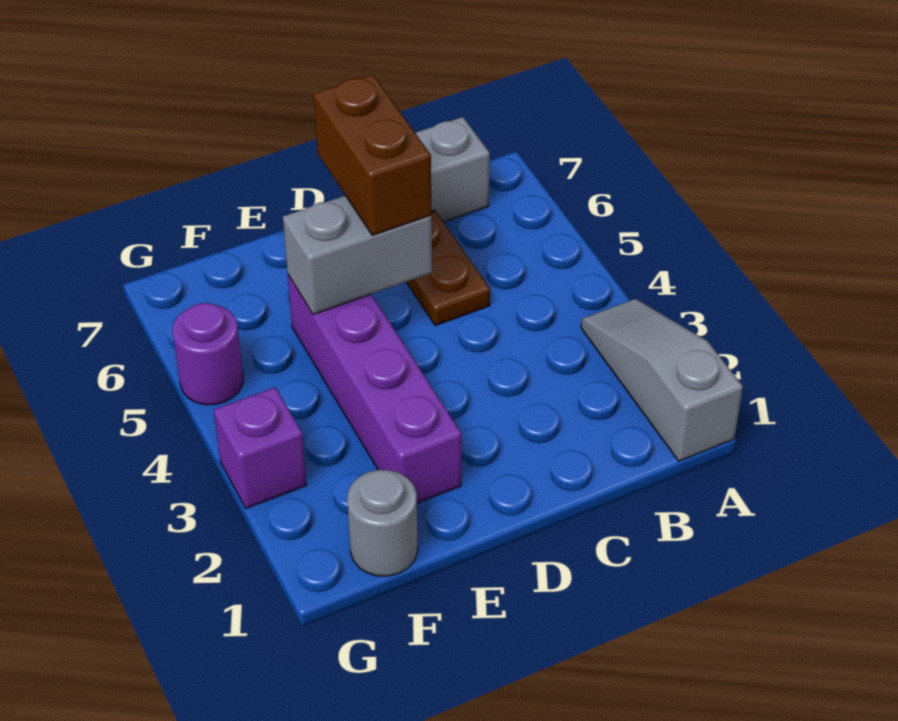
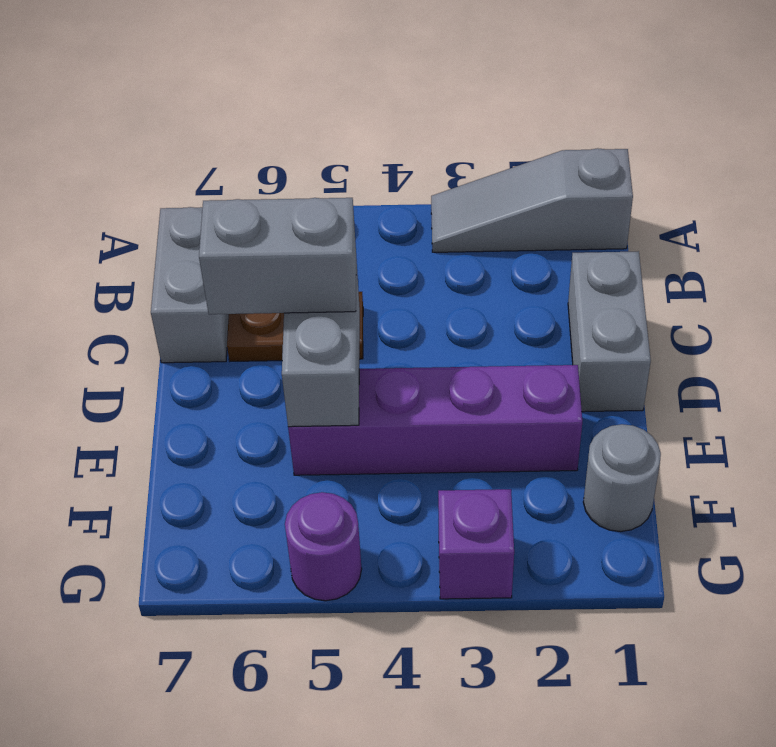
none -> grey 1x2 brick [568,251,651,412]
brown 1x2 brick [314,74,431,235] -> grey 1x2 brick [199,198,356,314]

